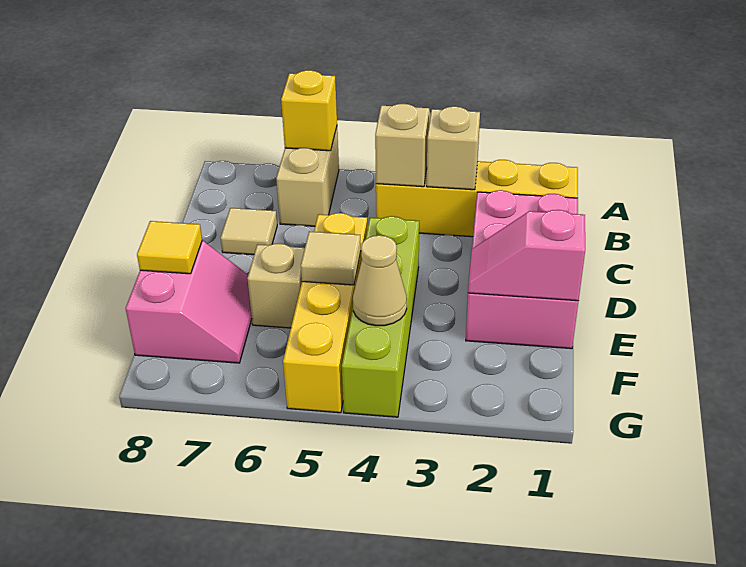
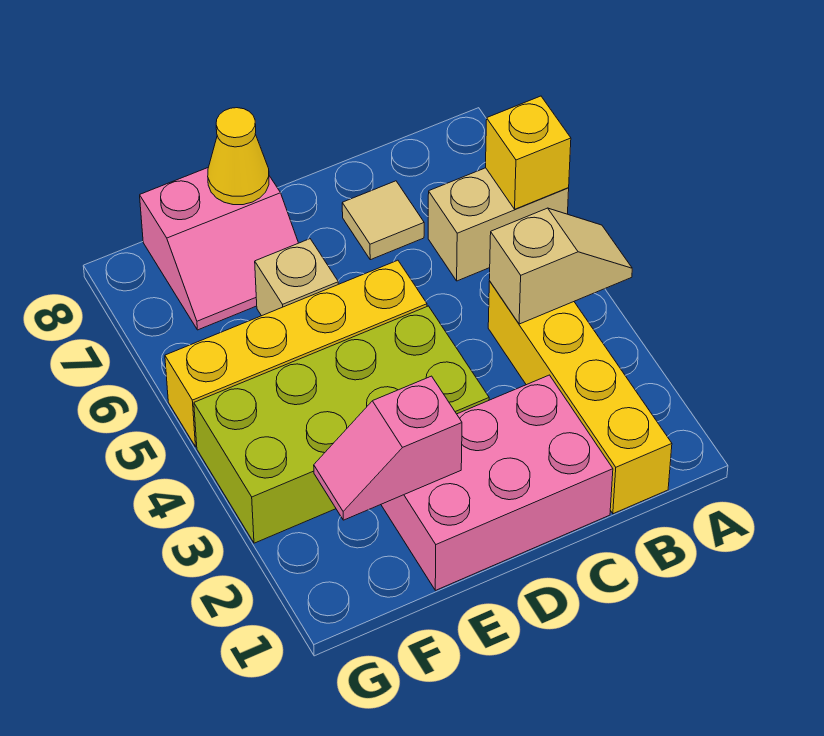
tan 1x1 brick [427,106,480,190] -> none
lime 1x4 brick [342,216,419,417] -> lime 2x4 brick [194,306,489,543]
pink 1x2 slope [468,210,585,301] -> pink 1x2 slope turned to [314,376,462,520]
tan 1x1 tile [301,231,361,285] -> none
yellow 1x1 tile [137,221,202,274] -> yellow 1x1 cone [208,108,269,205]
tan 1x1 cone [353,235,407,326] -> none

